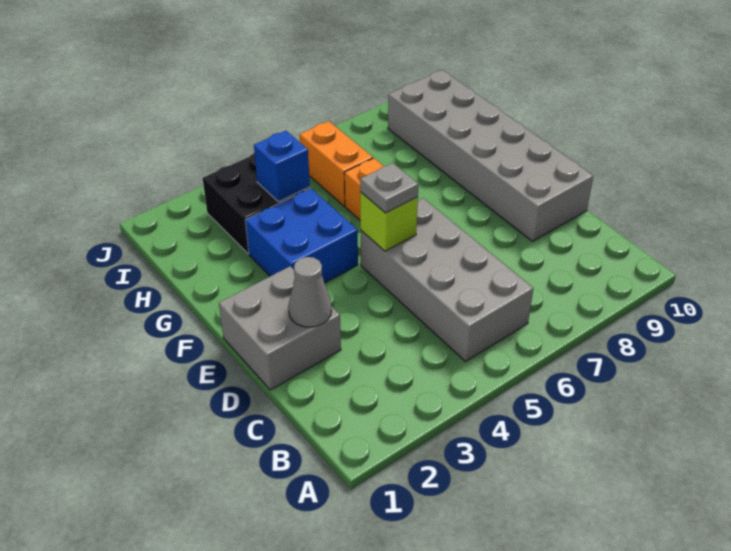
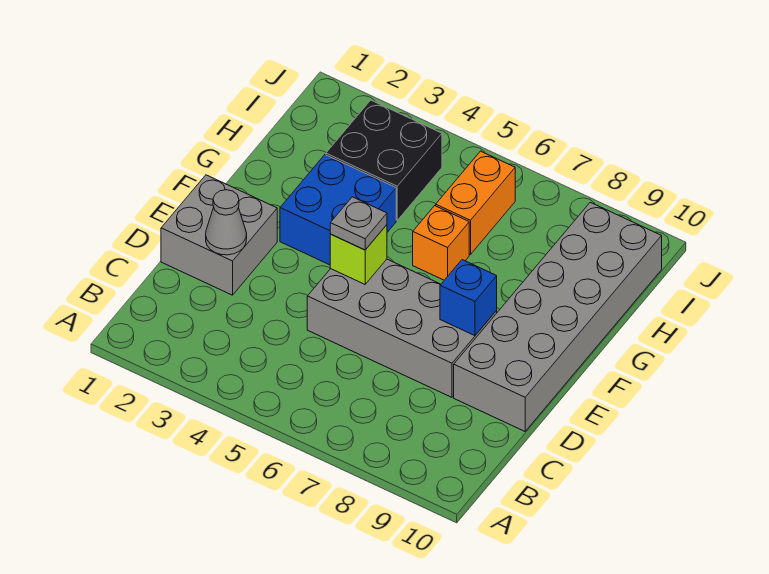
grey 2x4 brick [361,198,533,361] -> grey 2x4 brick turned to [307,259,497,397]
blue 1x1 brick [254,131,310,202] -> blue 1x1 brick moved to [440,260,497,336]

